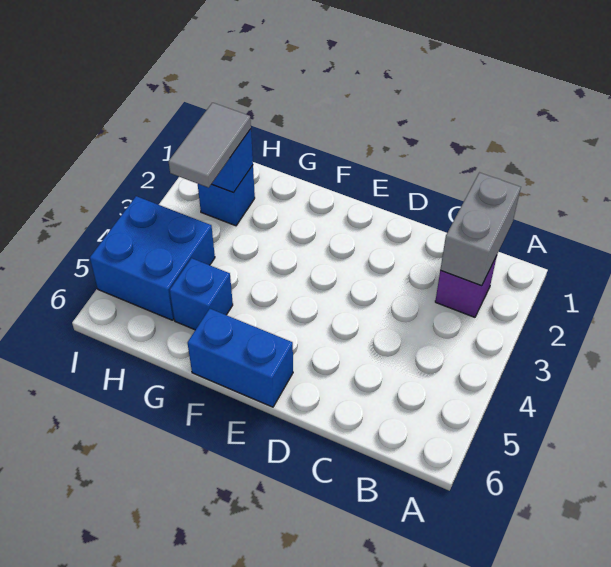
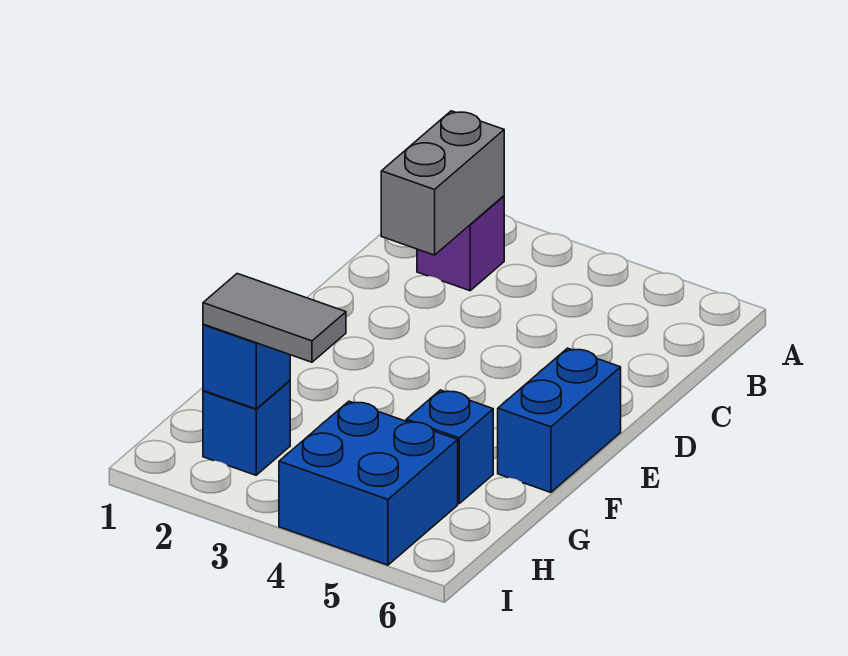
grey 1x2 brick [440,173,521,286] -> grey 1x2 brick turned to [381,111,504,255]

